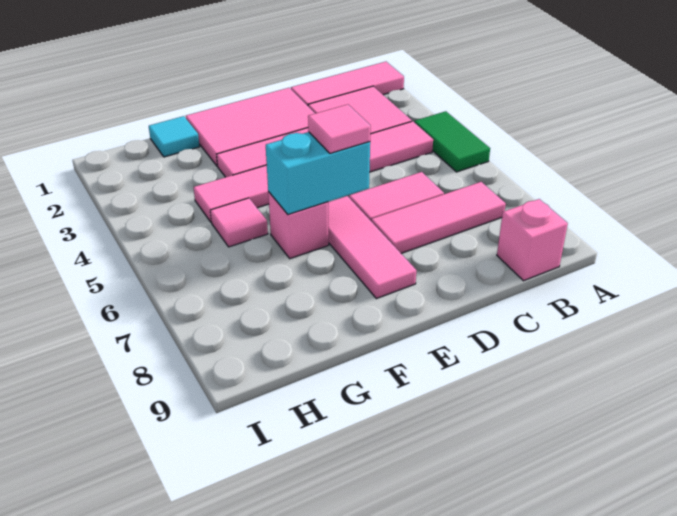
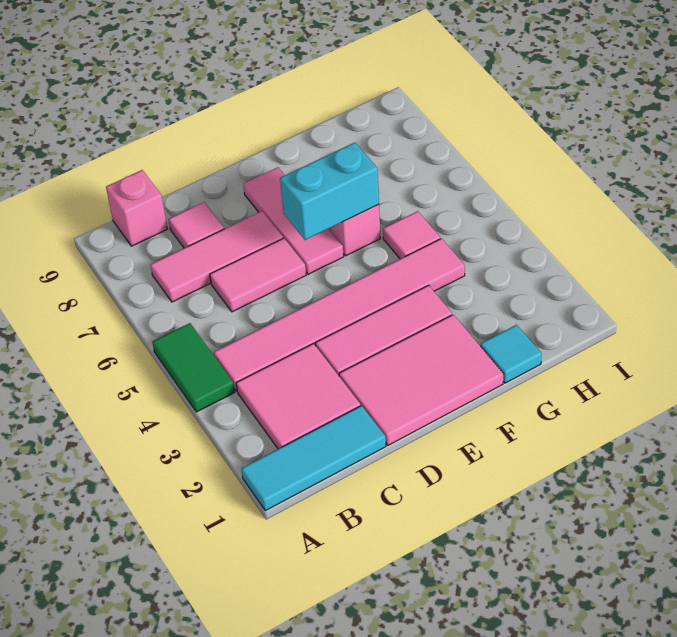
pink 1x3 tile [291,62,404,106] -> cyan 1x3 tile [241,406,386,511]
pink 1x1 tile [308,104,371,153] -> pink 1x1 tile moved to [169,202,224,248]

